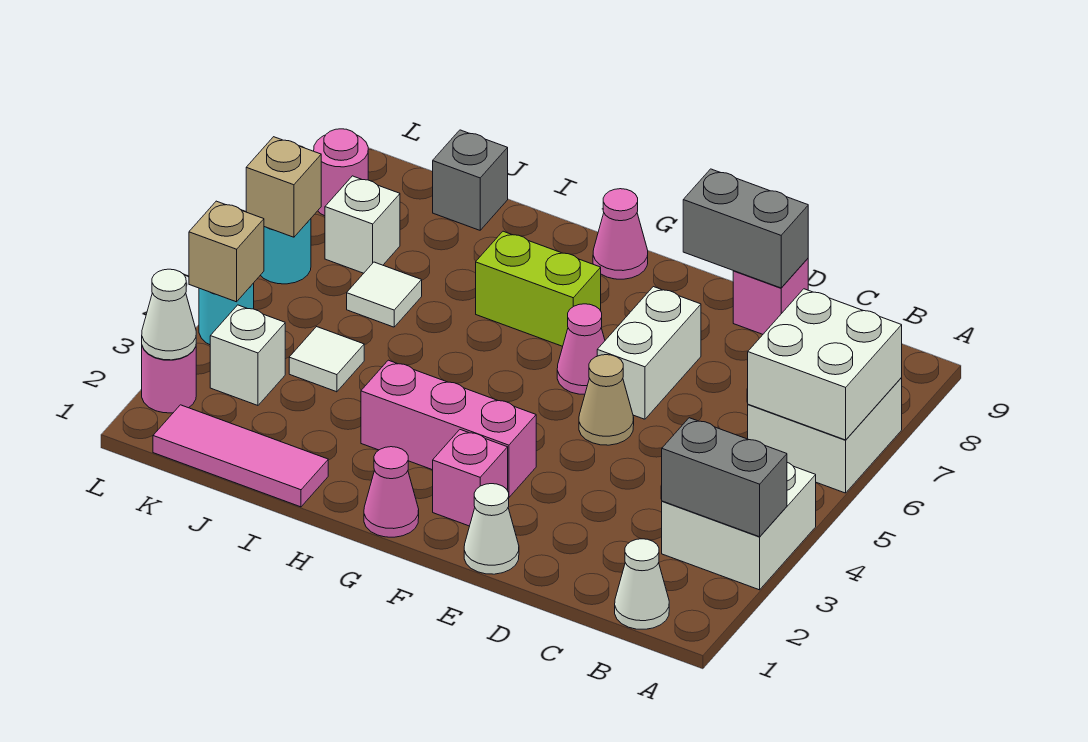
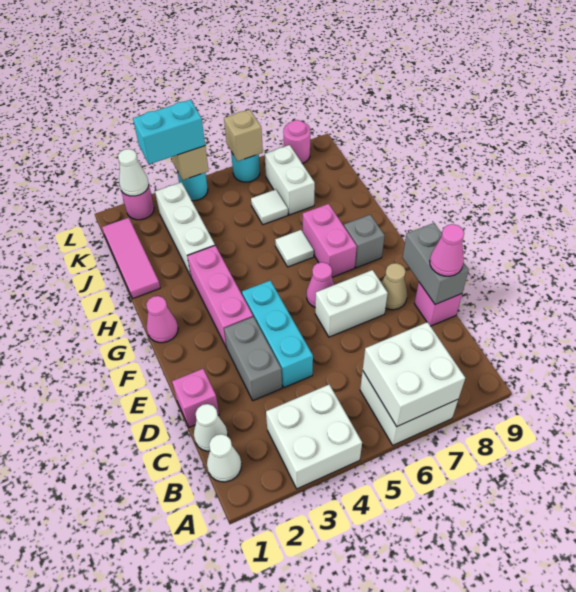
grey 1x2 brick [662,418,787,537] -> grey 1x2 brick moved to [224,317,282,401]
none -> cyan 1x3 brick [242,280,313,388]
white 1x1 cone [464,484,519,574] -> white 1x1 cone moved to [194,404,228,451]
tan 1x1 cone [579,355,634,445] -> tan 1x1 cone moved to [381,263,407,310]
pink 1x1 brick [433,430,508,526] -> pink 1x1 brick moved to [172,369,219,427]
lime 1x2 brick [476,231,601,346] -> pink 1x2 brick [303,204,357,277]
pink 1x1 cone [593,189,648,279] -> pink 1x1 cone moved to [430,224,464,276]
white 1x1 tile [289,327,364,392] -> white 1x1 tile moved to [275,230,314,267]
grey 1x1 brick [433,130,508,230] -> grey 1x1 brick moved to [344,215,385,268]
white 1x1 brick [210,305,285,405] -> white 1x3 brick [155,182,215,276]
white 1x1 brick [325,176,400,273] -> white 1x2 brick [265,145,315,215]
none -> cyan 1x2 brick [133,100,205,164]

